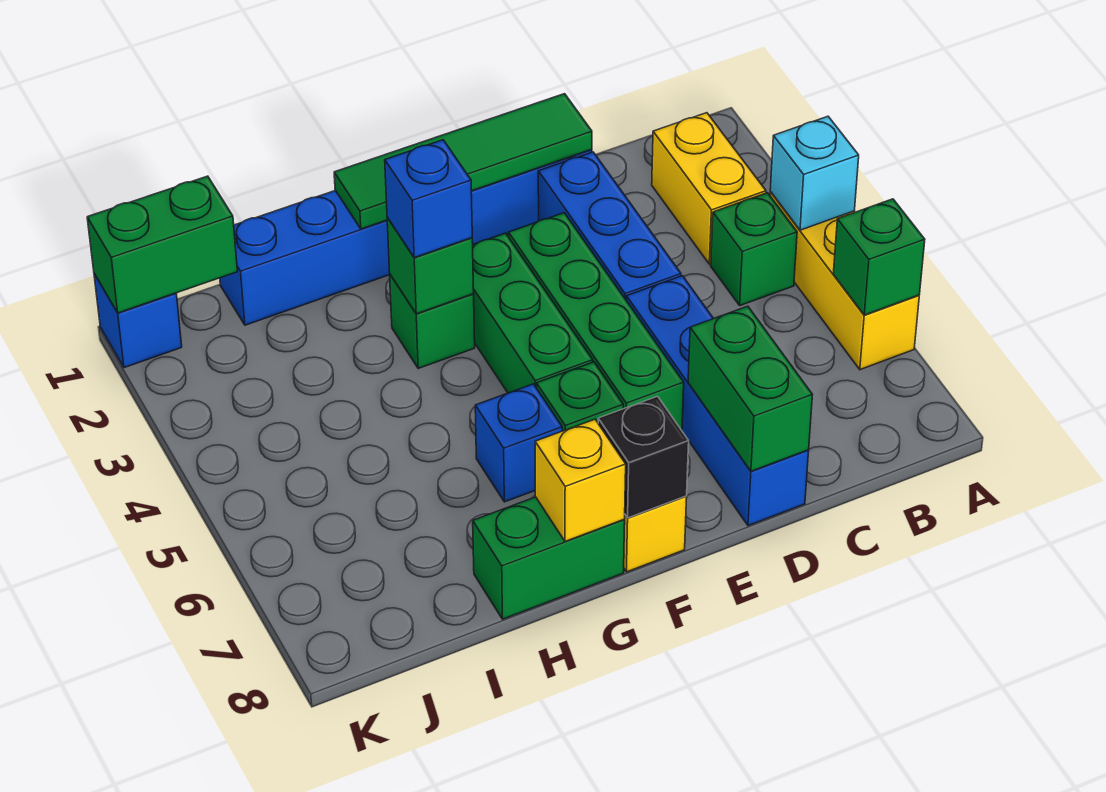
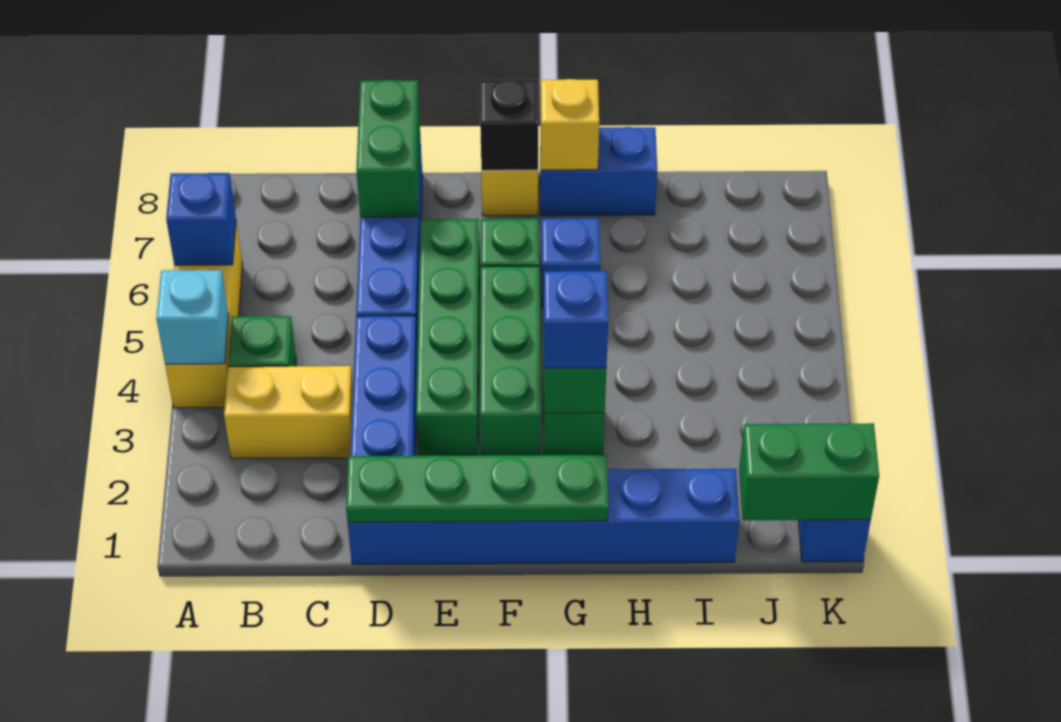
green 1x1 brick [833,199,925,315] -> blue 1x1 brick [166,173,236,265]
yellow 1x2 brick [652,113,766,264] -> yellow 1x2 brick turned to [224,366,353,459]
green 1x4 tile [334,94,592,229] -> green 1x4 plate [346,455,608,522]
green 1x2 brick [473,497,625,619] -> blue 1x2 brick [540,127,657,216]

